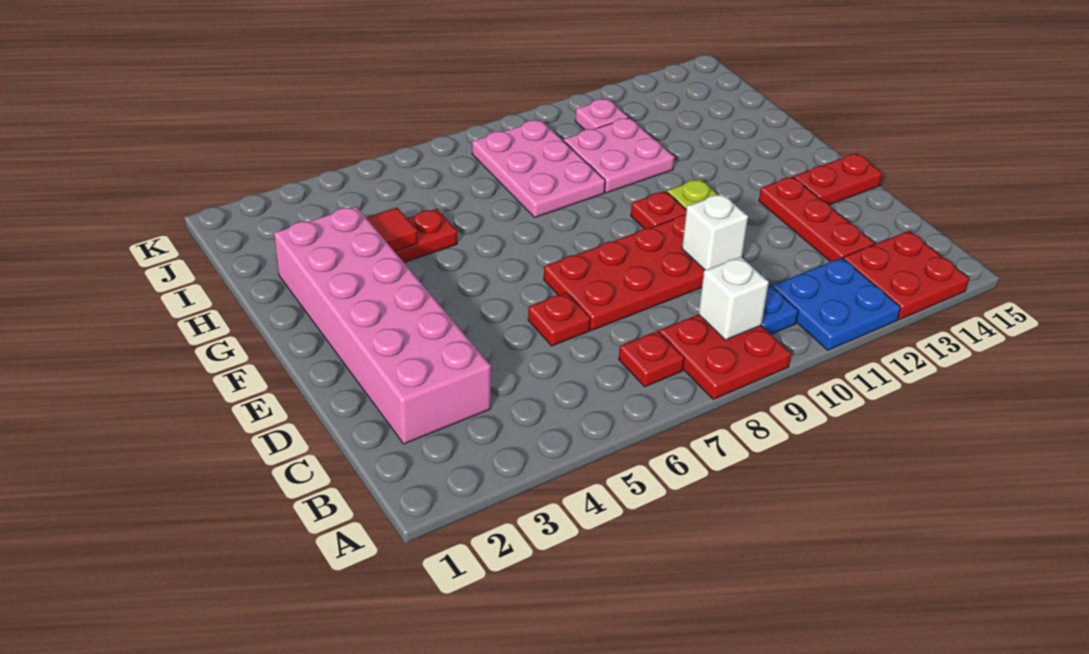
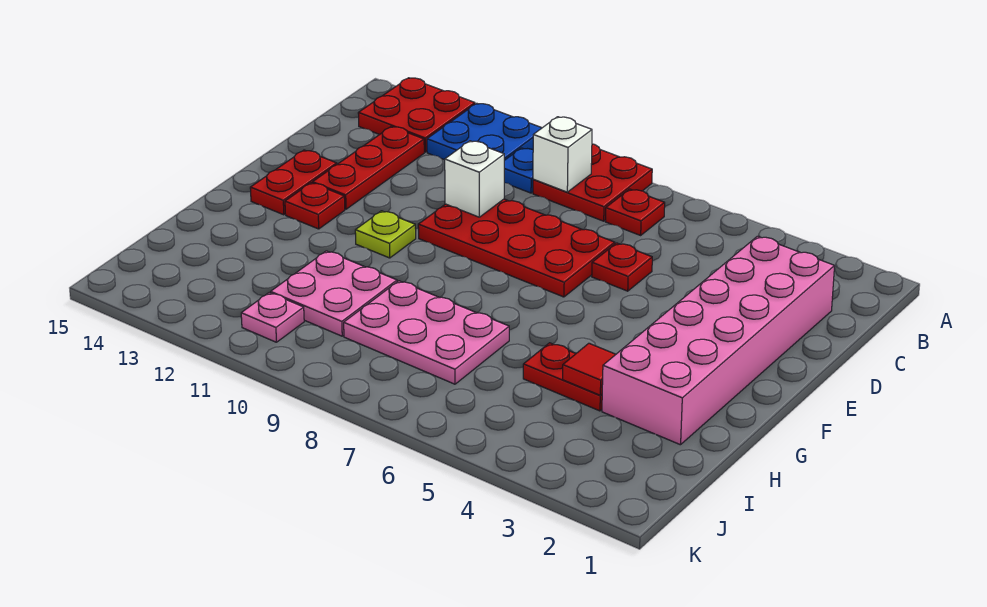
red 1x2 plate [794,153,882,205] -> red 1x2 plate turned to [250,150,337,215]
red 1x1 plate [631,191,686,229] -> red 1x1 plate moved to [285,183,345,229]
pink 2x3 plate [472,120,605,218] -> pink 2x3 plate turned to [344,281,509,384]

